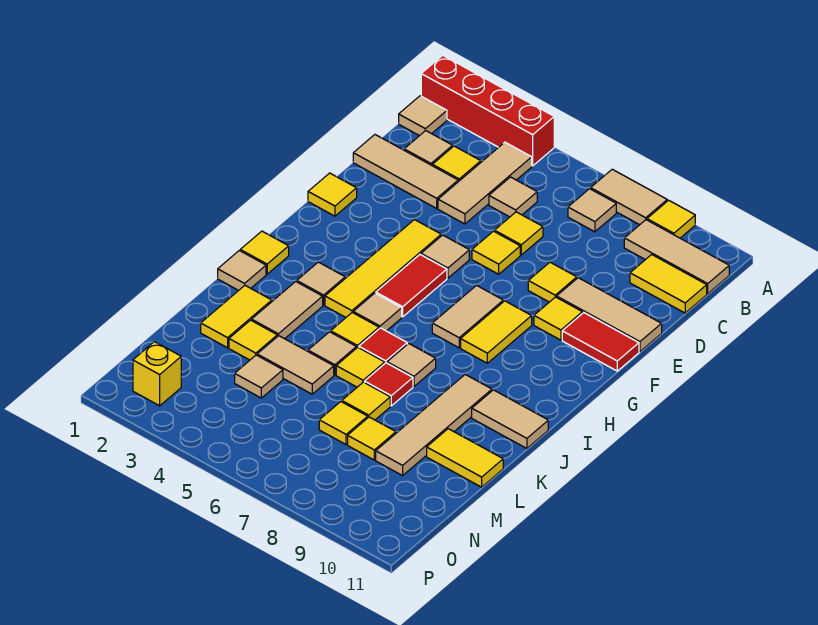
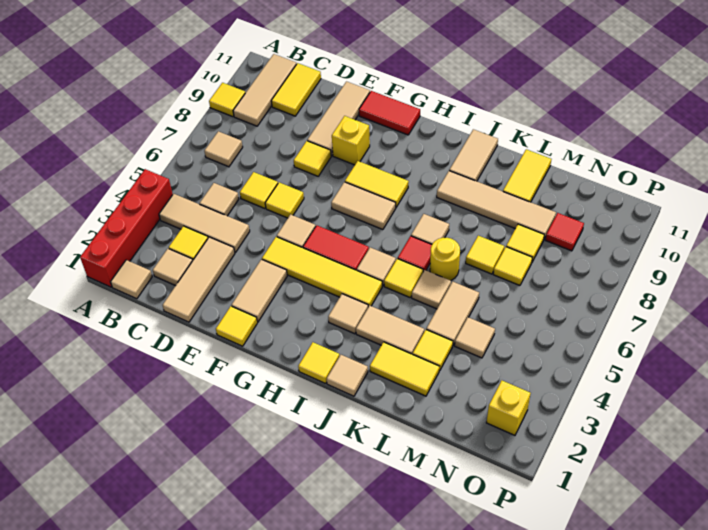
tan 1x2 tile [591,169,667,225] -> tan 1x2 tile moved to [232,259,287,322]
yellow 1x1 tile [534,297,582,340] -> yellow 1x1 brick [332,116,370,165]
red 1x2 tile [562,313,639,371] -> red 1x2 tile turned to [359,91,420,135]
yellow 1x1 tile [336,347,385,387] -> yellow 1x1 round brick [430,238,460,281]
red 1x1 tile [365,363,413,406] -> red 1x1 tile moved to [545,213,584,251]

